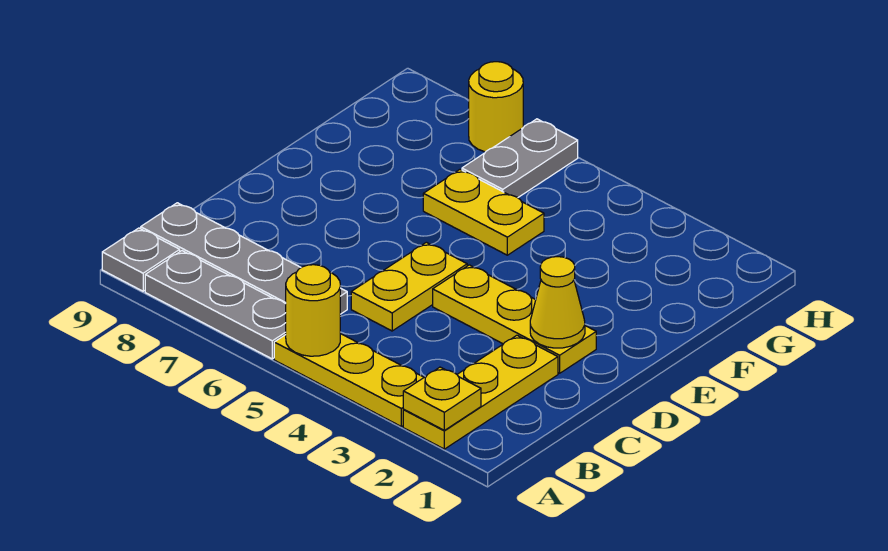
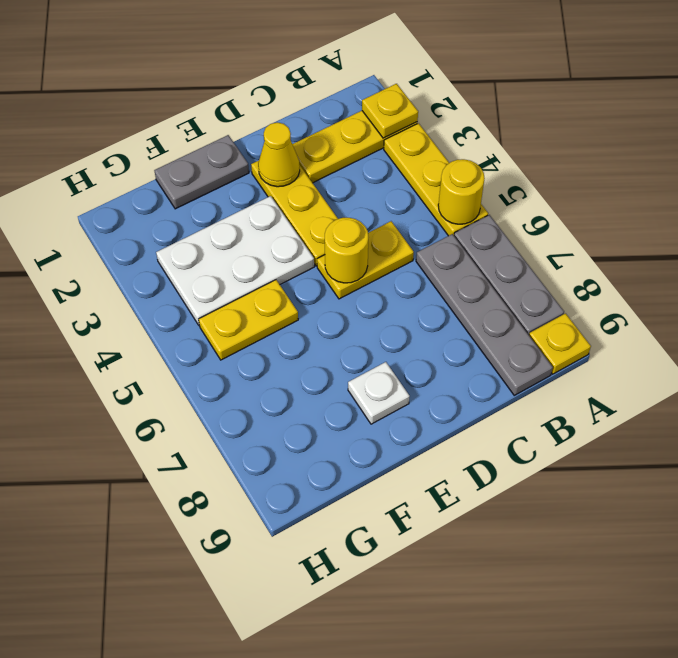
grey 1x1 plate [102,228,180,291] -> yellow 1x1 plate [529,314,591,374]
none -> white 2x3 plate [156,196,314,326]
none -> white 1x1 plate [348,362,410,424]
yellow 1x2 plate [423,170,544,255] -> yellow 1x2 plate turned to [199,280,298,360]
grey 1x2 plate [462,119,578,198] -> grey 1x2 plate moved to [154,135,249,209]
yellow 1x1 round brick [469,62,523,152] -> yellow 1x1 round brick moved to [325,218,368,283]

